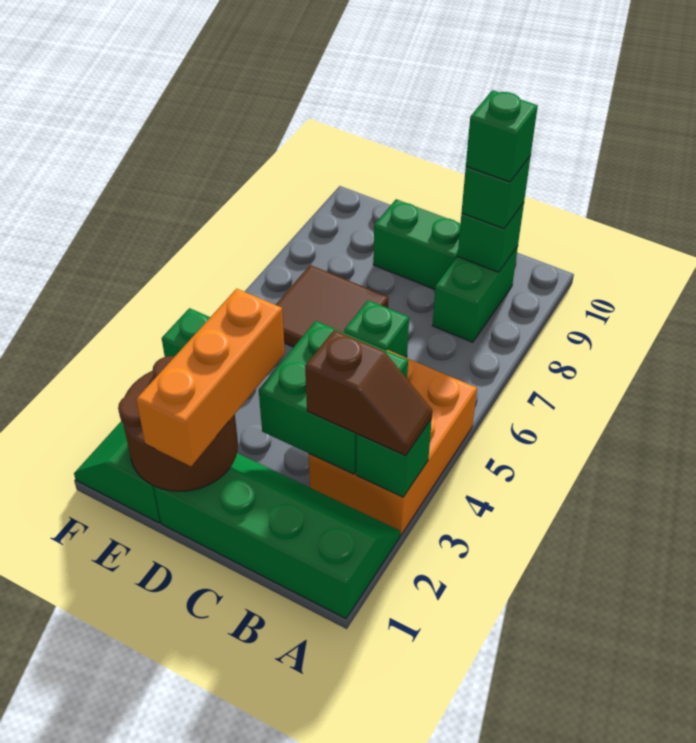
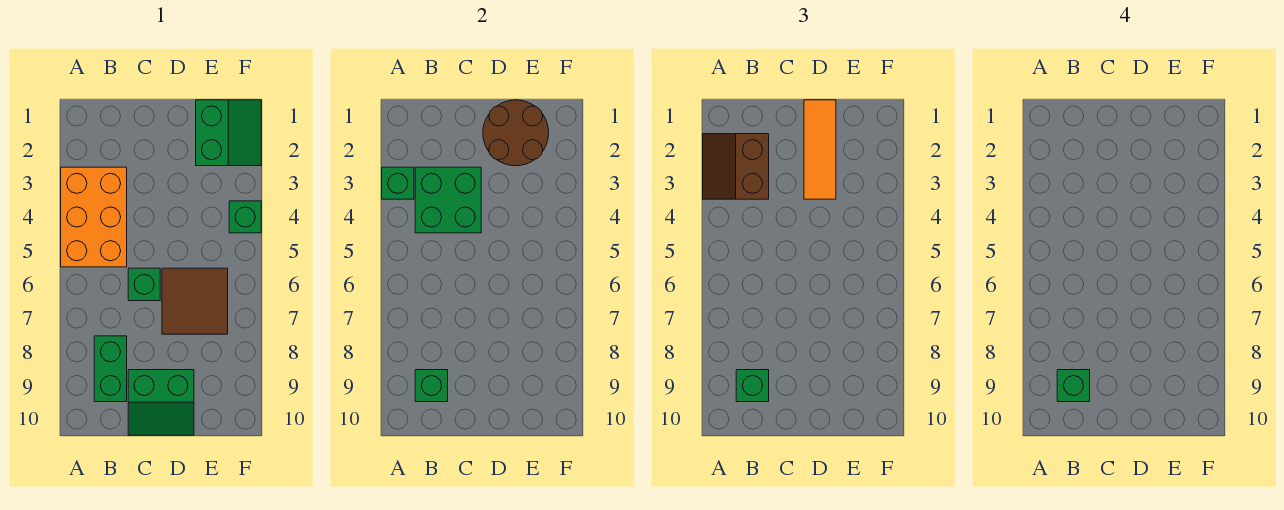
green 2x4 slope [154,453,400,619] -> none
brown 1x2 slope [305,330,432,456] -> brown 2x2 slope [703,134,769,199]
orange 1x3 brick [136,289,285,466] -> orange 1x3 tile [804,100,836,199]

